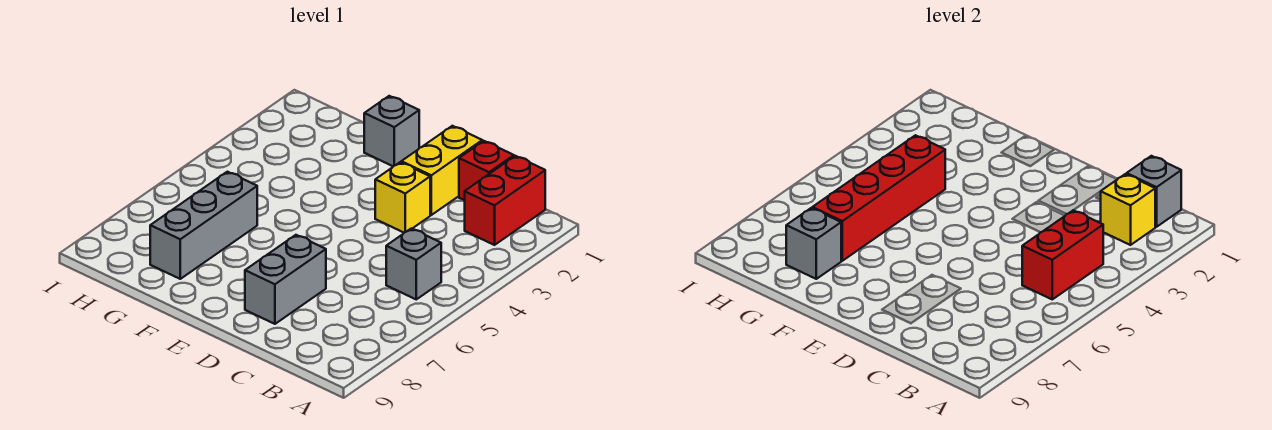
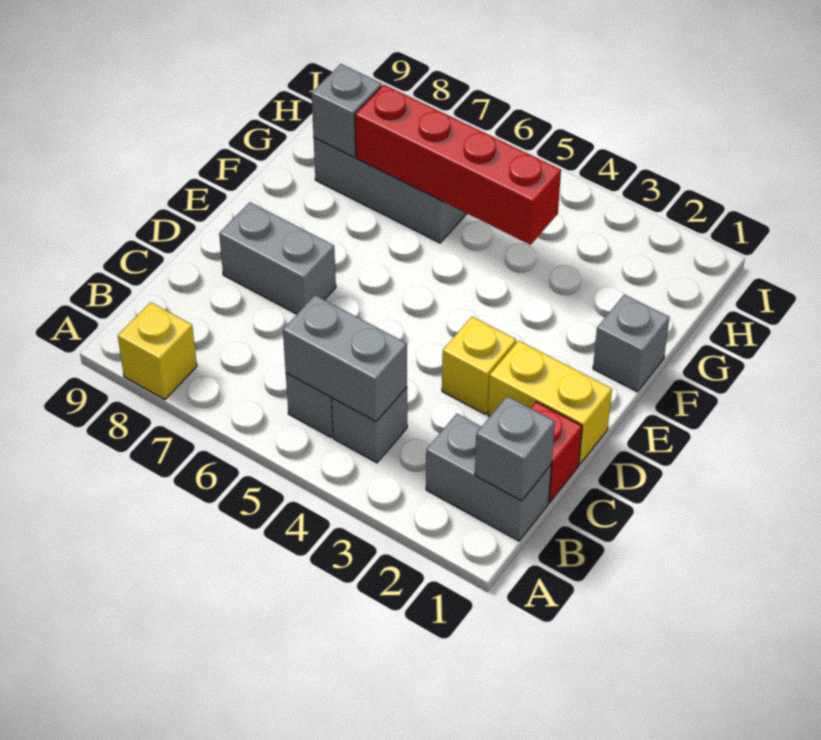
red 1x2 brick [465,156,545,245] -> grey 1x2 brick [426,414,552,541]
yellow 1x1 brick [1101,174,1155,245] -> yellow 1x1 brick moved to [118,302,197,400]
none -> grey 1x1 brick [332,387,407,463]
red 1x2 brick [1022,210,1103,299] -> grey 1x2 brick [283,295,407,422]

